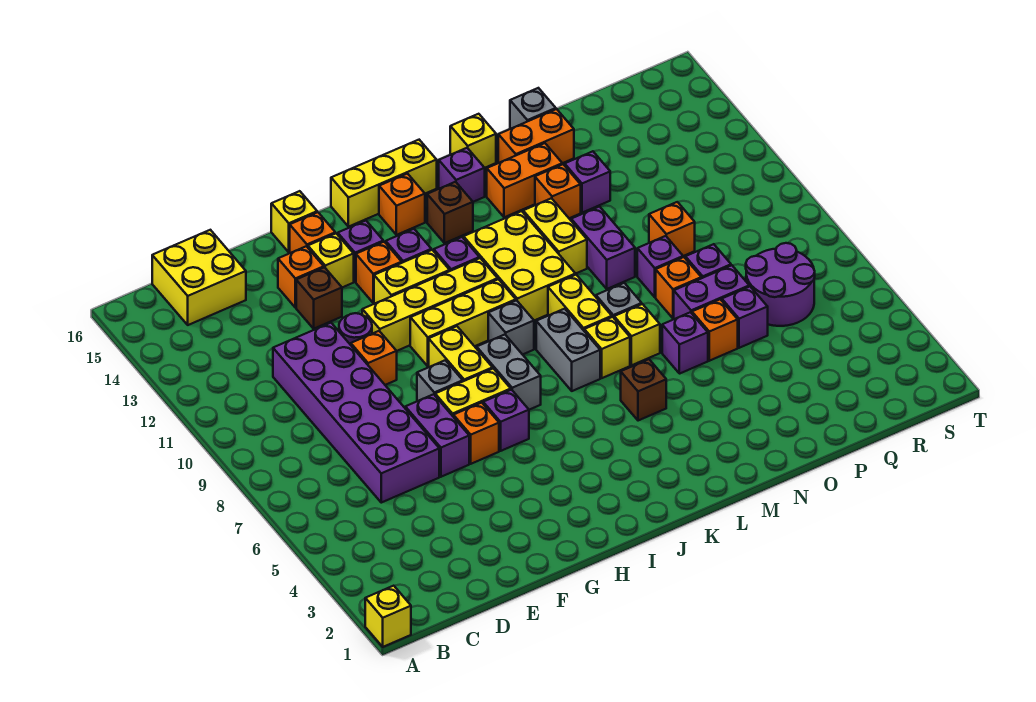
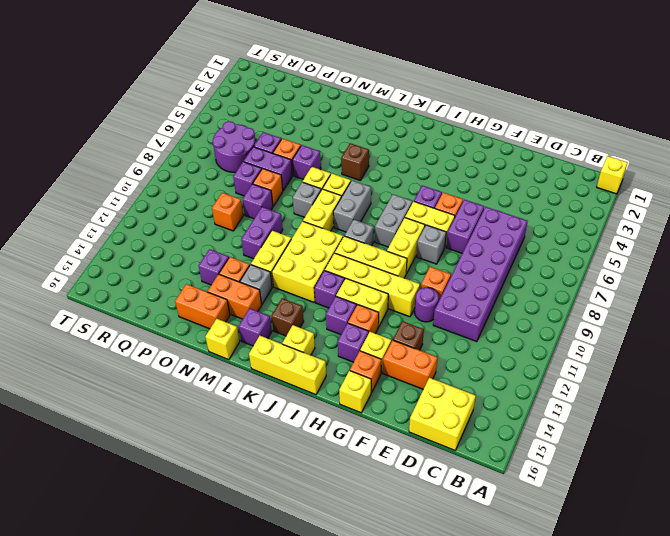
orange 1x1 brick [278,246,324,308] -> orange 1x2 brick [383,340,437,389]
orange 1x1 brick [379,174,425,235] -> yellow 1x1 brick [282,325,315,355]
grey 1x1 brick [510,88,556,129] -> grey 1x1 brick moved to [240,265,272,304]

